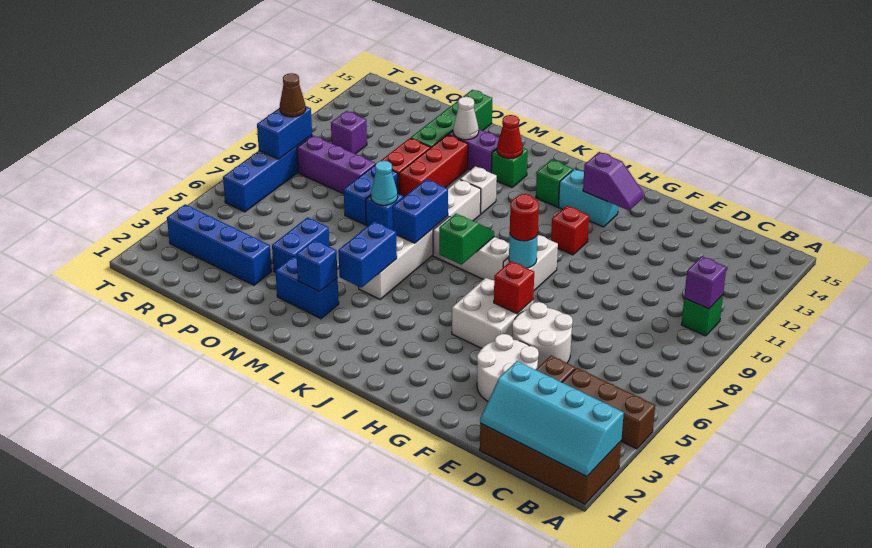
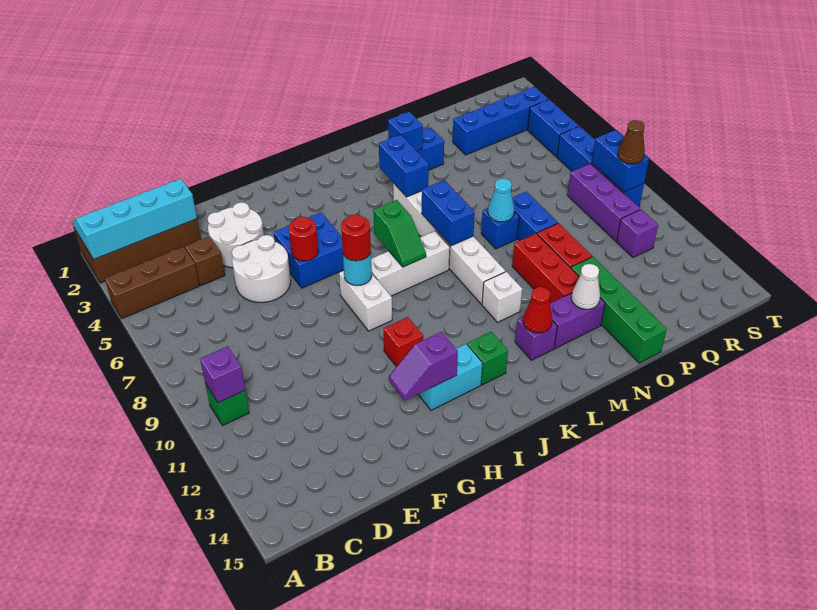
white 2x2 brick [452,278,533,348] -> blue 2x2 brick [274,212,344,288]
red 1x1 brick [494,261,534,314] -> red 1x1 round brick [289,217,318,261]
green 1x1 brick [491,148,528,187] -> purple 1x1 brick [515,316,558,360]
blue 1x2 brick [272,217,329,272] -> blue 1x2 brick moved to [528,100,579,157]
purple 1x3 brick [297,136,376,194] -> purple 1x3 brick turned to [567,164,640,241]

